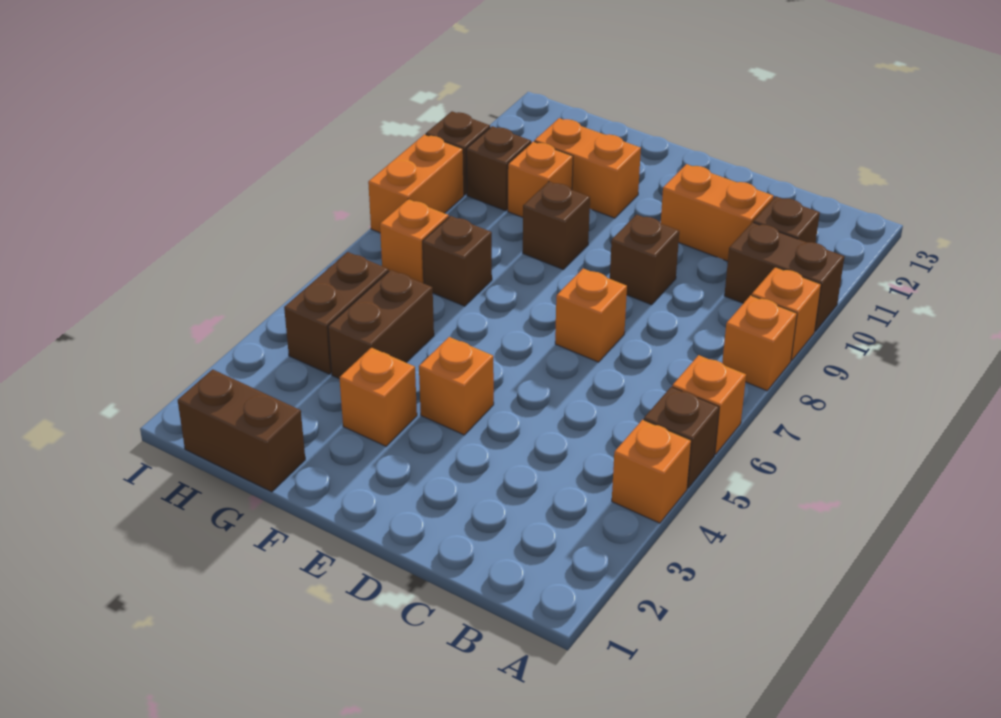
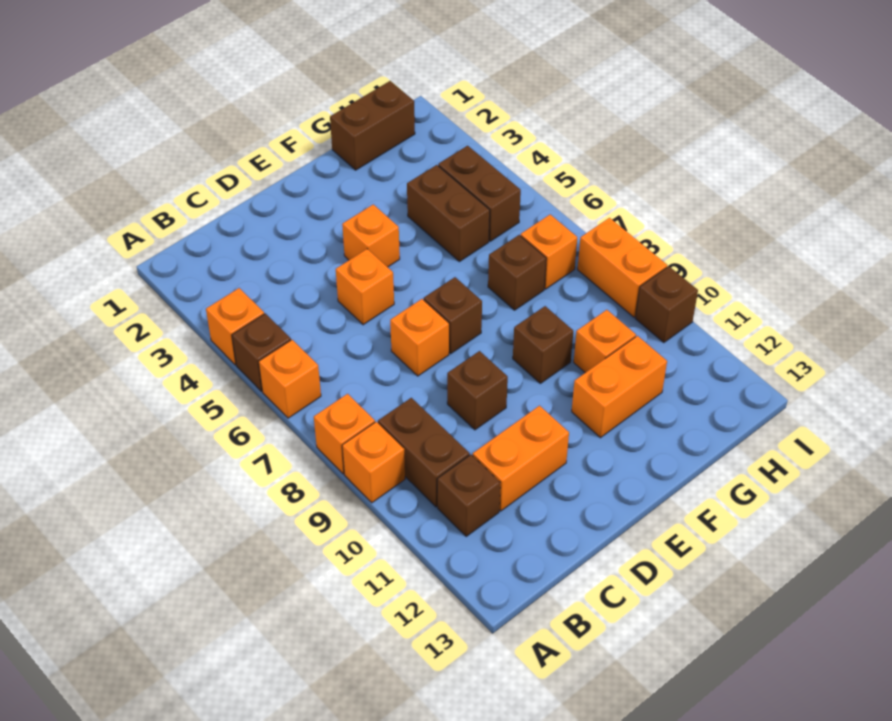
brown 1x2 brick [724,222,844,331] -> brown 1x2 brick turned to [378,398,470,507]
orange 1x1 brick [339,348,417,446] -> orange 1x1 brick moved to [336,249,394,325]
brown 1x1 brick [466,126,531,211] -> brown 1x1 brick moved to [424,277,482,354]

